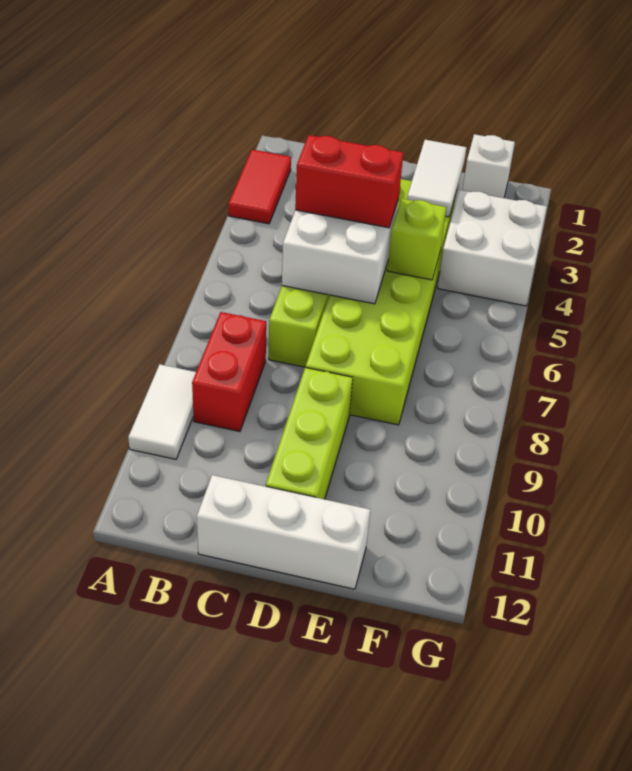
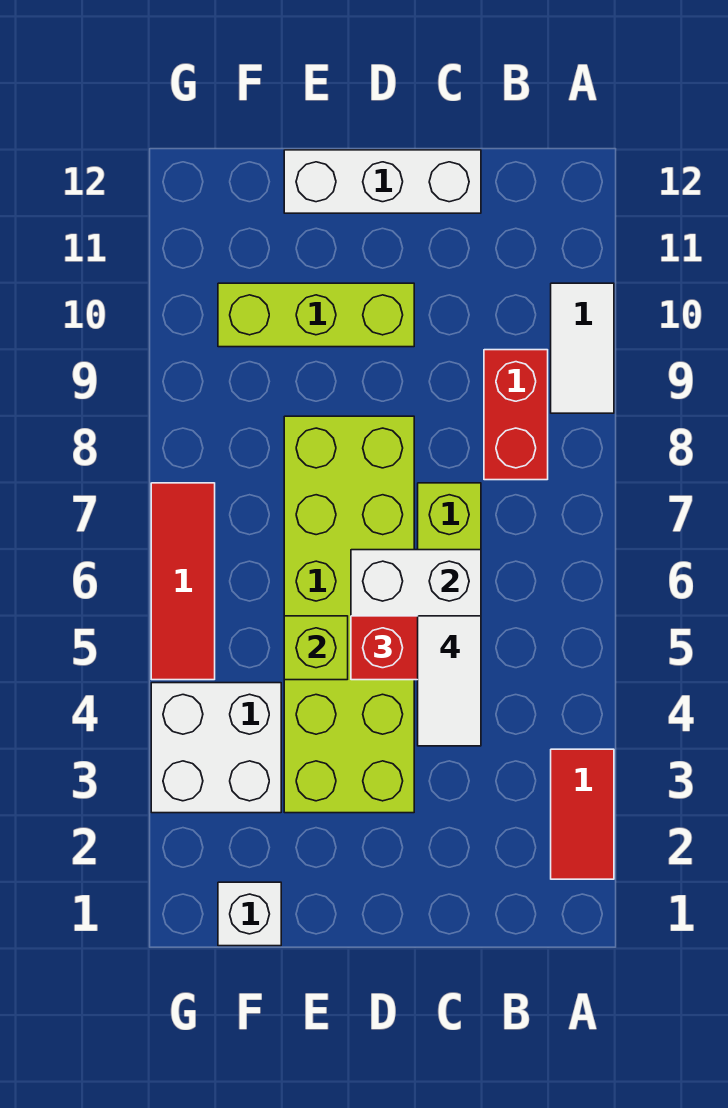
lime 1x3 brick [266,367,353,499] -> lime 1x3 brick turned to [218,283,414,347]
white 1x2 tile [407,140,467,217] -> white 1x2 tile moved to [418,616,481,746]
none -> red 1x3 tile [151,483,215,680]

